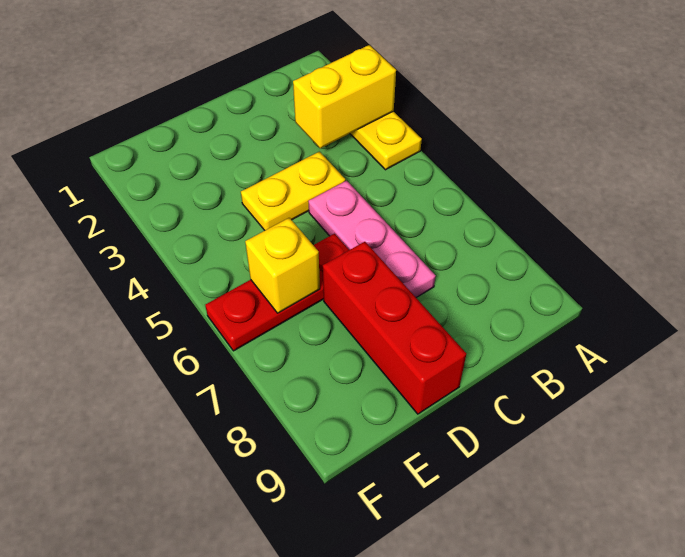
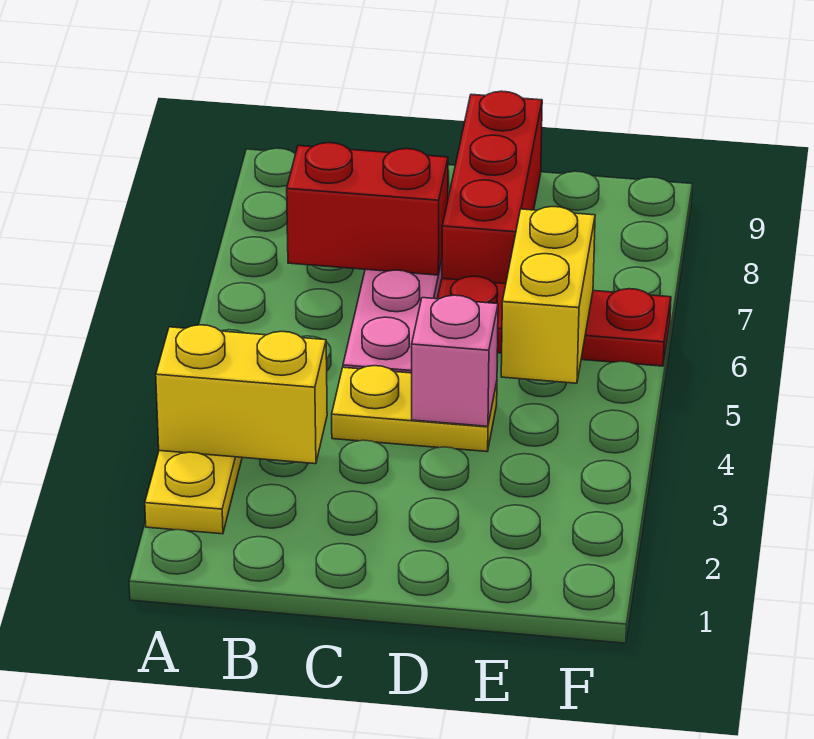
none -> red 1x2 brick [287,143,448,275]
none -> pink 1x1 brick [412,295,498,426]
yellow 1x1 brick [245,218,320,313] -> yellow 1x2 brick [501,207,595,383]

